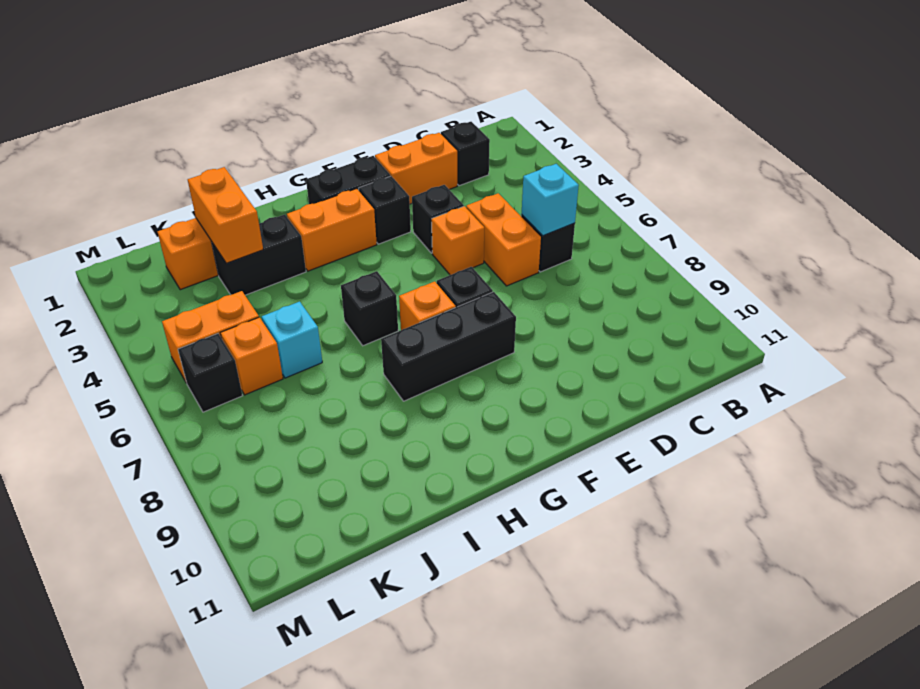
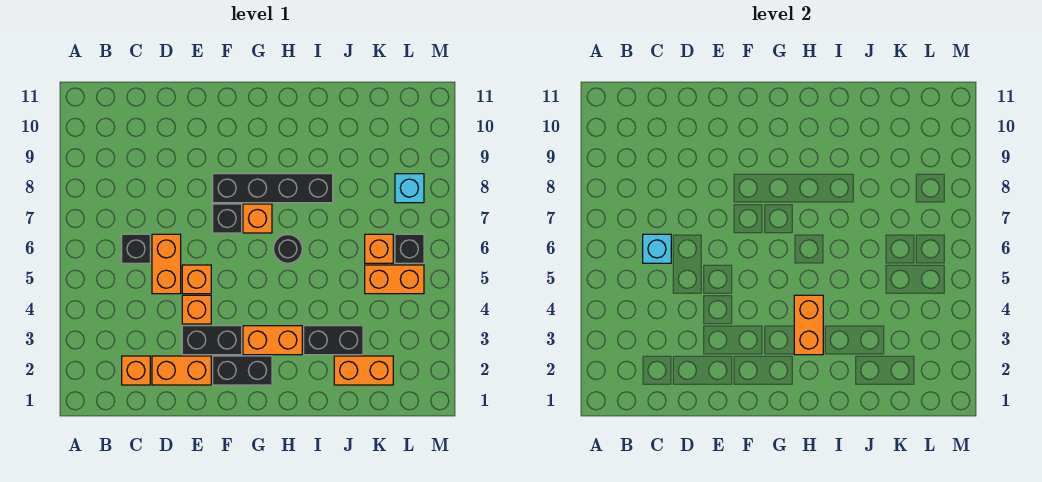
black 1x1 brick [441,122,490,186] -> orange 1x1 brick [122,356,150,385]
black 1x1 brick [412,185,464,253] -> orange 1x1 brick [182,295,211,324]
black 1x1 brick [359,176,411,244] -> black 1x2 brick [182,326,242,355]
black 1x3 brick [381,292,516,401] -> black 1x4 brick [213,174,333,203]
black 1x1 brick [341,271,398,346] -> black 1x1 round brick [273,235,302,263]
orange 1x2 brick [188,167,263,263] -> orange 1x2 brick moved to [794,295,823,355]
cyan 1x1 brick [262,301,322,378] -> cyan 1x1 brick moved to [395,174,424,203]

